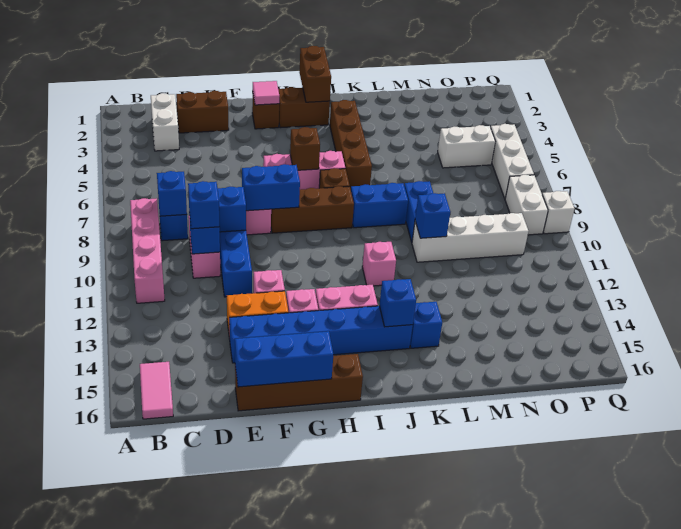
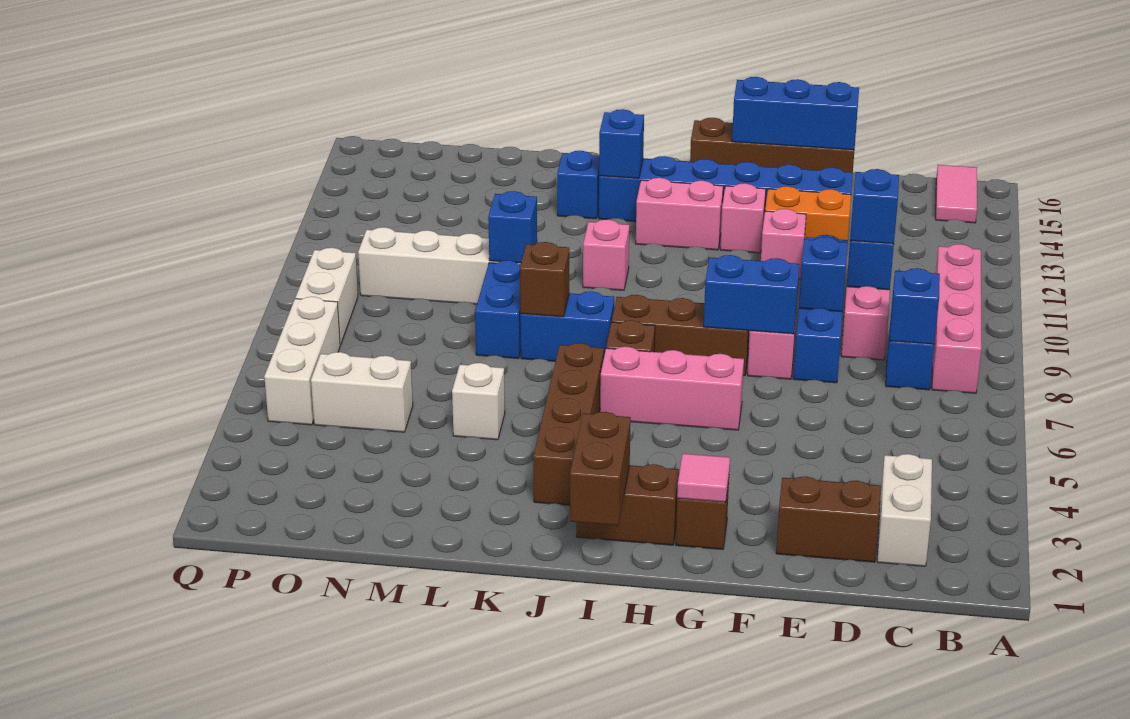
brown 1x1 brick [290,127,320,170] -> brown 1x1 brick moved to [520,242,569,317]
white 1x1 brick [542,191,574,234] -> white 1x1 brick moved to [452,363,505,440]

